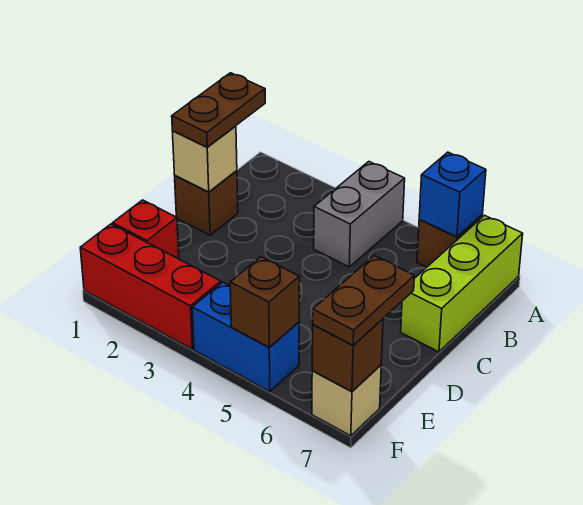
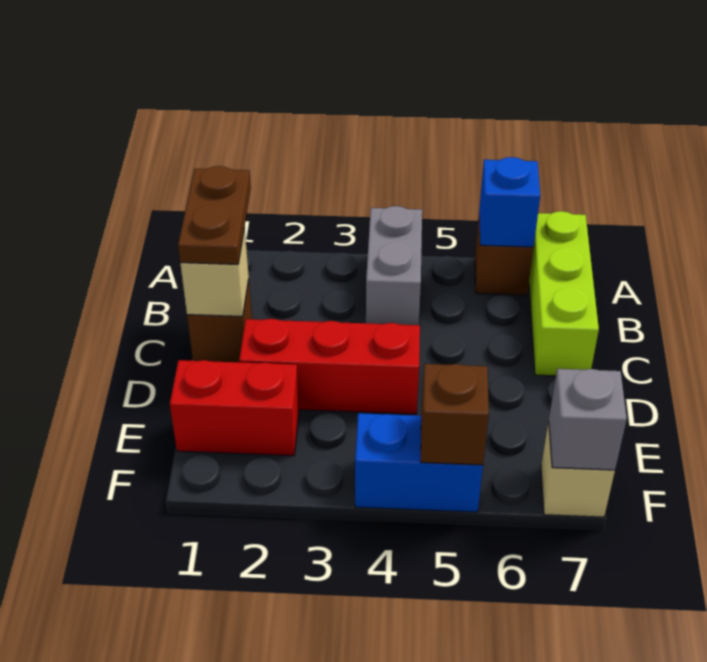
red 1x1 brick [113,200,179,259] -> red 1x2 brick [170,360,299,456]
brown 1x2 plate [313,256,414,345] -> none
red 1x3 brick [80,224,221,349] -> red 1x3 brick moved to [239,319,420,414]
brown 1x1 brick [312,319,383,391] -> grey 1x1 brick [549,369,627,470]

